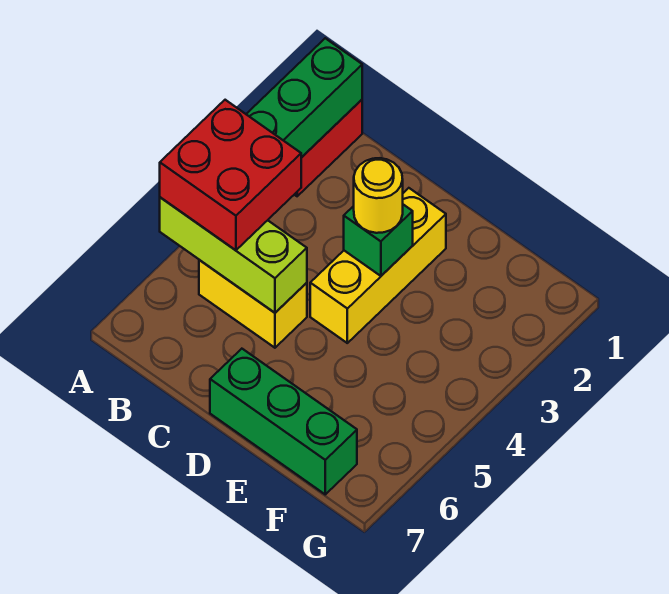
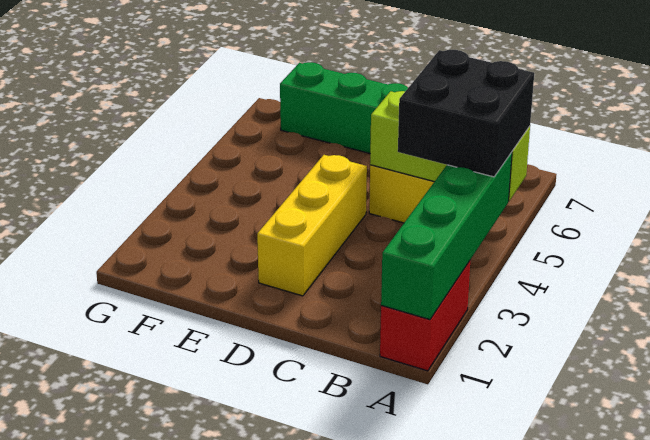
red 2x2 brick [160,100,301,250] -> black 2x2 brick [398,50,534,177]
green 1x1 brick [344,205,413,276] -> none
yellow 1x1 round brick [354,158,403,233] -> none

